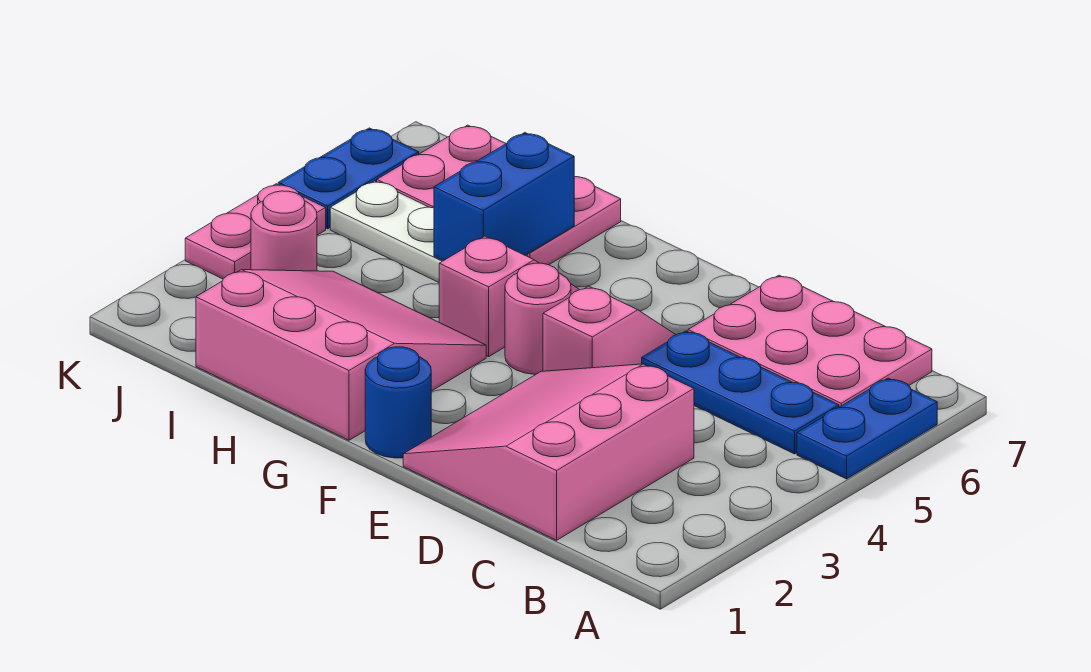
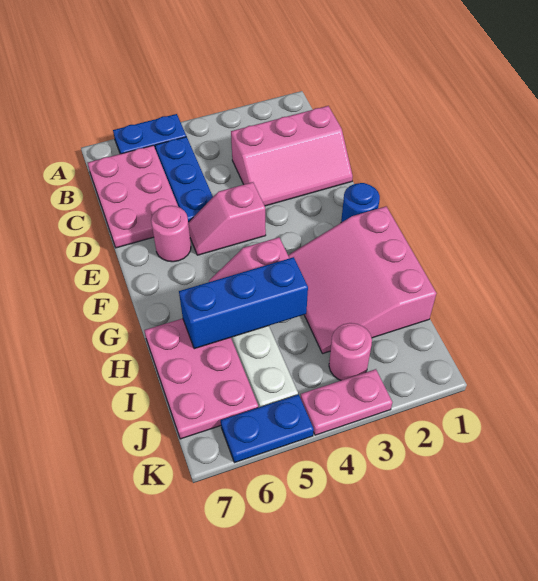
pink 3x3 slope [403,364,694,540] -> pink 2x3 slope [231,106,353,206]
pink 1x1 round brick [505,263,571,374] -> pink 1x1 round brick moved to [151,206,191,262]
blue 1x2 brick [434,133,574,261] -> blue 1x3 brick [179,257,308,349]

